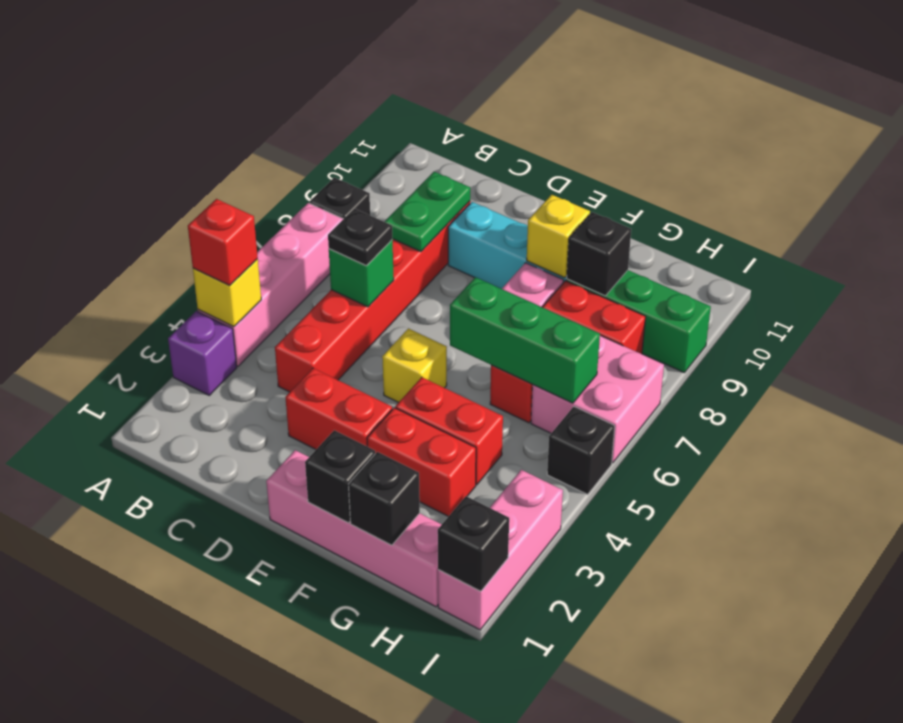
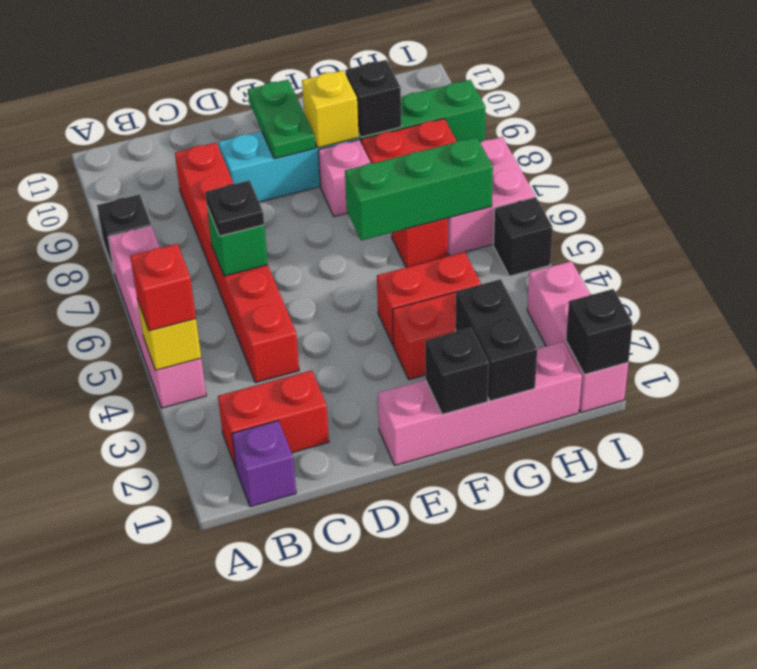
purple 1x1 brick [168,311,237,395] -> purple 1x1 brick moved to [232,421,296,507]
green 1x2 plate [385,172,470,252] -> green 1x2 plate moved to [248,80,315,159]
red 1x2 brick [285,368,392,449] -> red 1x2 brick moved to [218,370,329,468]
yellow 1x1 brick [382,329,447,403] -> none
black 1x1 brick [349,452,420,545] -> black 1x2 brick [455,279,537,401]

